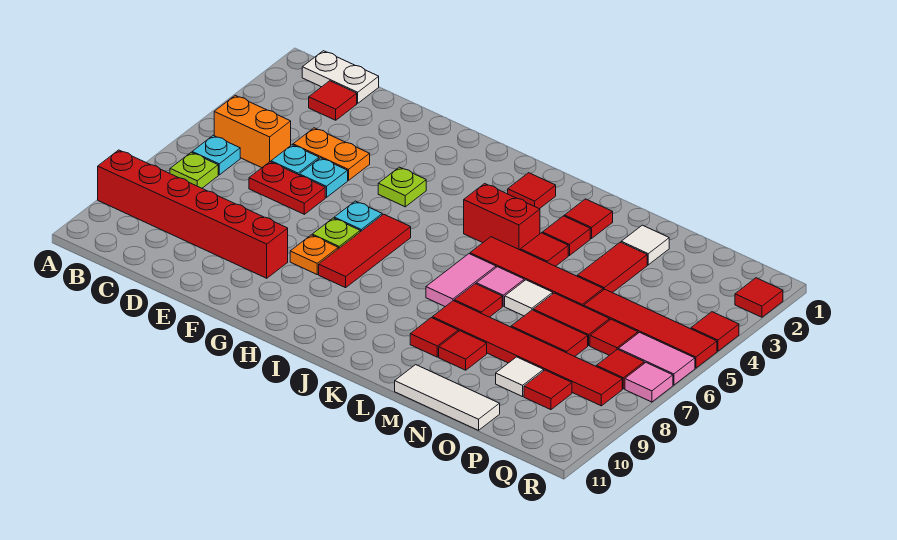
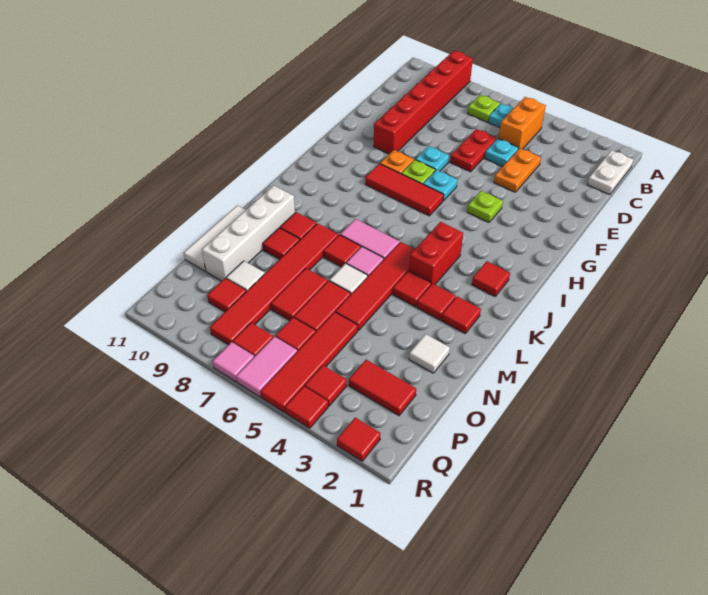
red 1x1 tile [309,81,357,120] -> red 1x1 tile moved to [305,365,347,406]
cyan 1x1 plate [299,158,348,197] -> cyan 1x1 plate moved to [416,146,449,171]
none -> white 1x4 brick [202,185,295,281]
red 1x2 tile [577,242,647,293] -> red 1x2 tile moved to [349,360,416,416]

